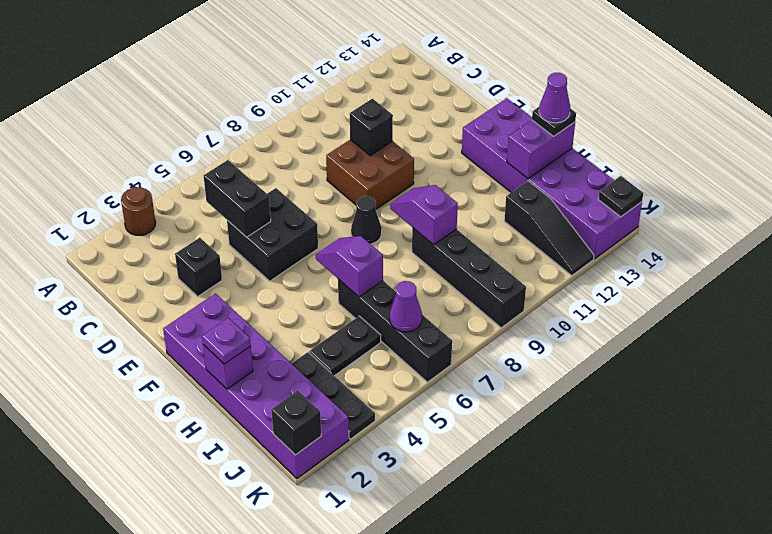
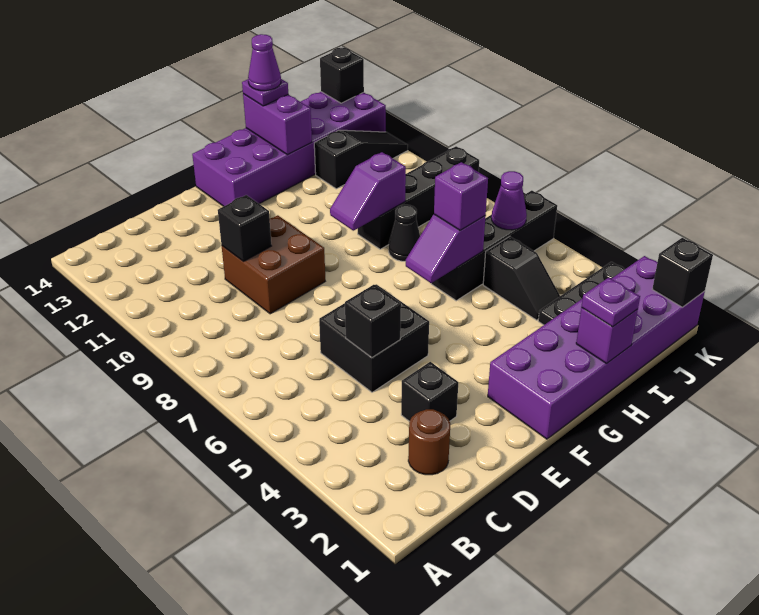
brown 1x1 round brick [121,187,156,235] -> brown 1x1 round brick moved to [408,409,450,475]
black 1x2 brick [204,160,271,237] -> black 1x1 brick [345,285,401,358]
black 1x1 cone [351,196,382,244] -> black 1x1 cone moved to [389,205,420,261]
none -> purple 1x1 brick [434,162,488,230]
black 1x1 plate [532,107,576,136] -> purple 1x1 plate [242,79,288,106]
black 1x2 plate [309,316,381,376] -> black 1x2 slope [483,237,560,320]
black 1x1 plate [598,176,643,217] -> black 1x1 brick [320,48,364,103]

